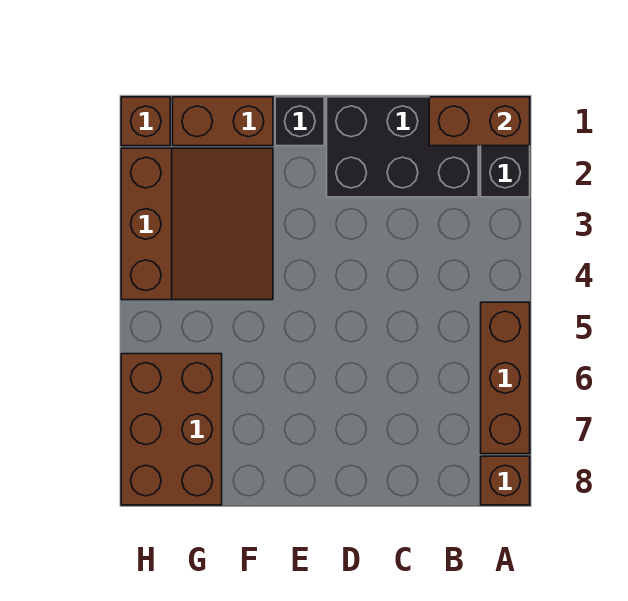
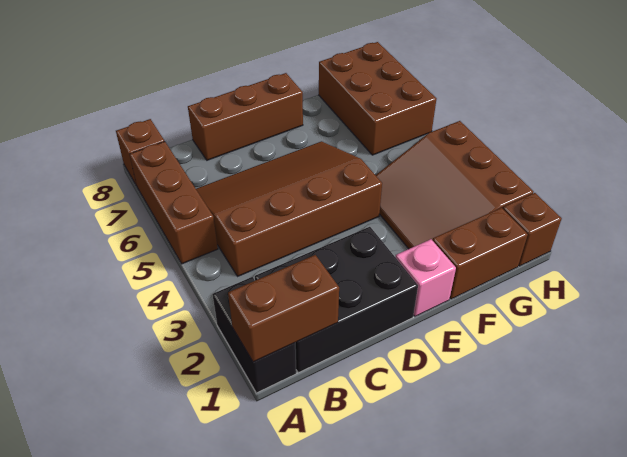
none -> brown 3x4 slope [196,141,382,276]
none -> brown 1x3 brick [188,73,303,160]
black 1x1 brick [275,97,324,146] -> pink 1x1 brick [395,239,456,316]

